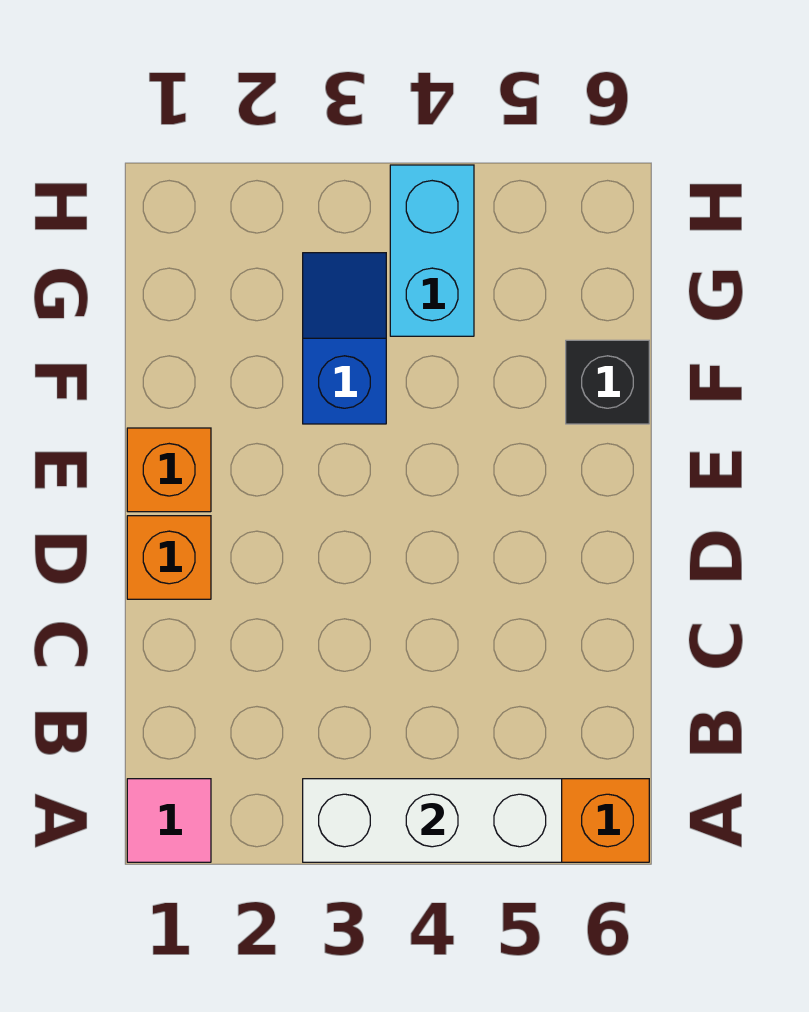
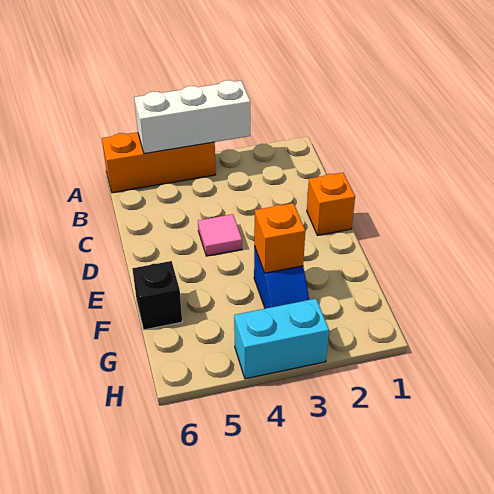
pink 1x1 tile [127,779,211,862] -> pink 1x1 tile moved to [198,214,242,256]
orange 1x1 brick [127,428,211,512] -> orange 1x1 brick moved to [254,203,305,273]
cyan 1x2 brick [390,165,474,336] -> cyan 1x2 brick turned to [234,299,329,379]

